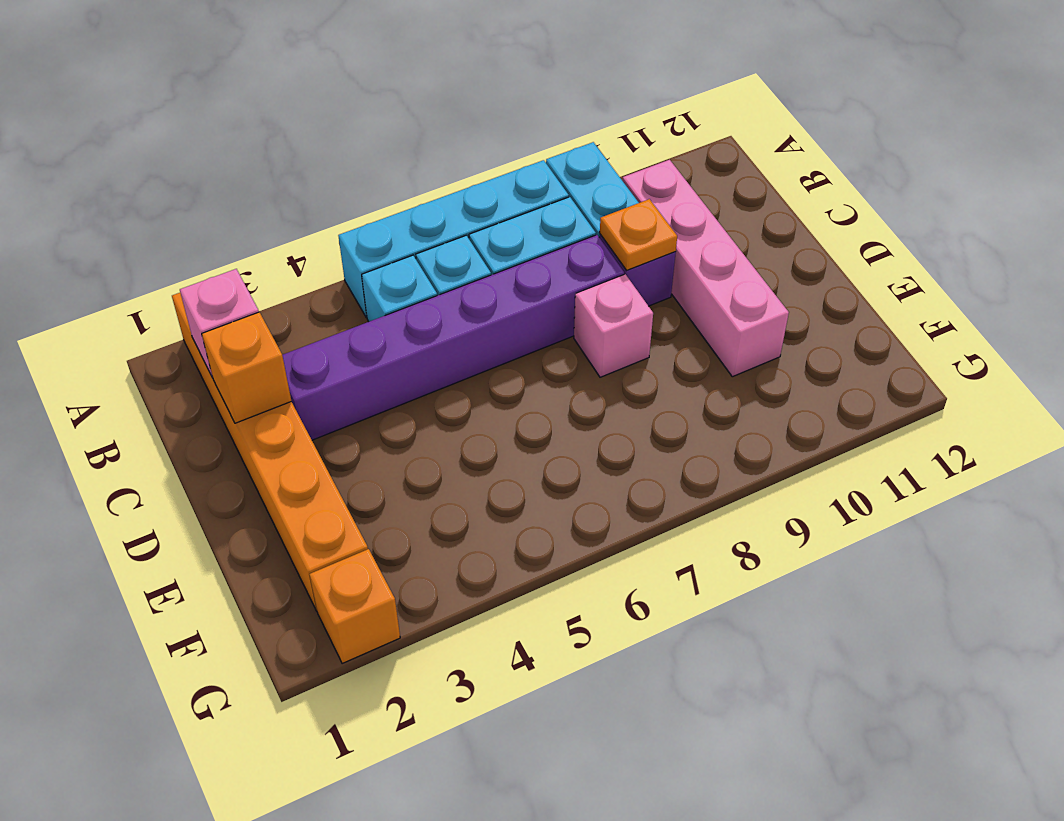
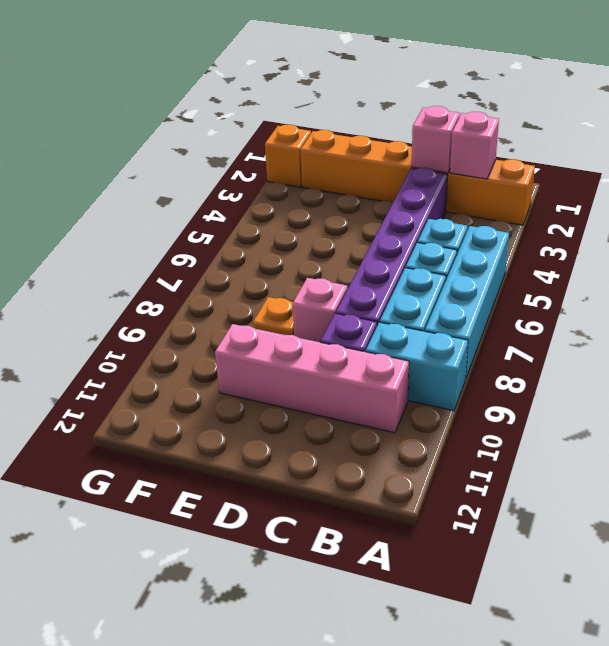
orange 1x1 brick [202,312,291,423] -> pink 1x1 brick [412,106,460,173]
orange 1x1 plate [600,199,677,270] -> orange 1x1 plate moved to [253,297,294,335]

